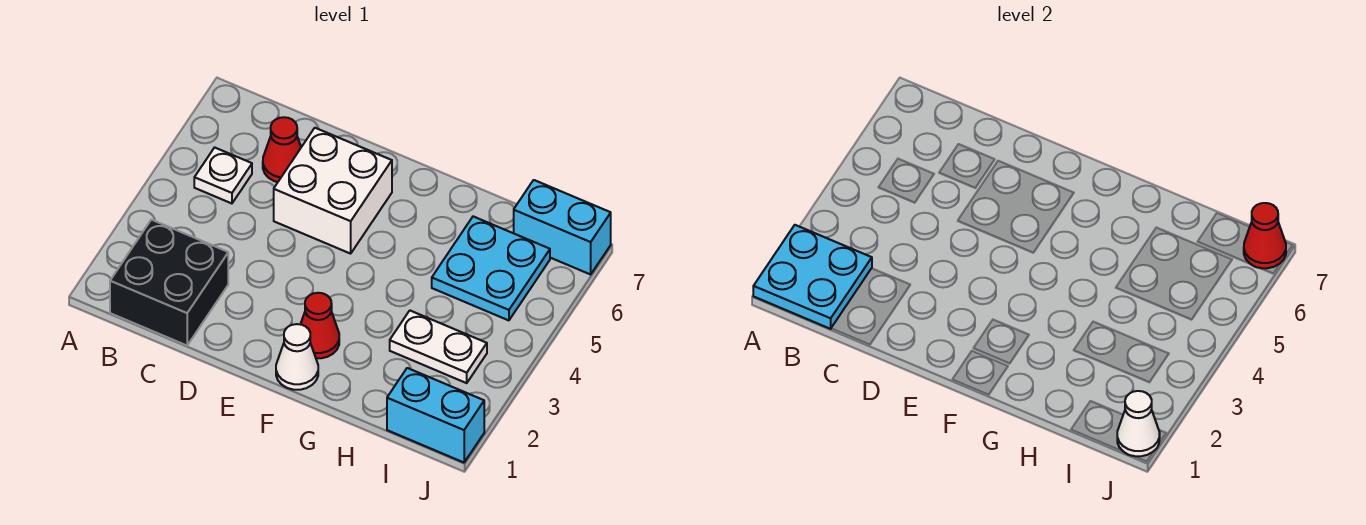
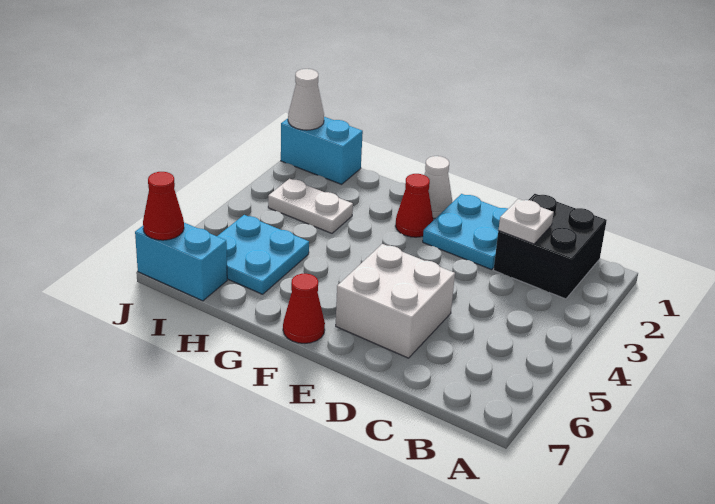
cyan 2x2 plate [753,225,872,329] -> cyan 2x2 plate moved to [423,194,508,270]
white 1x1 plate [194,147,252,203] -> white 1x1 plate moved to [498,199,554,244]
red 1x1 cone [263,117,301,182] -> red 1x1 cone moved to [283,274,325,343]

